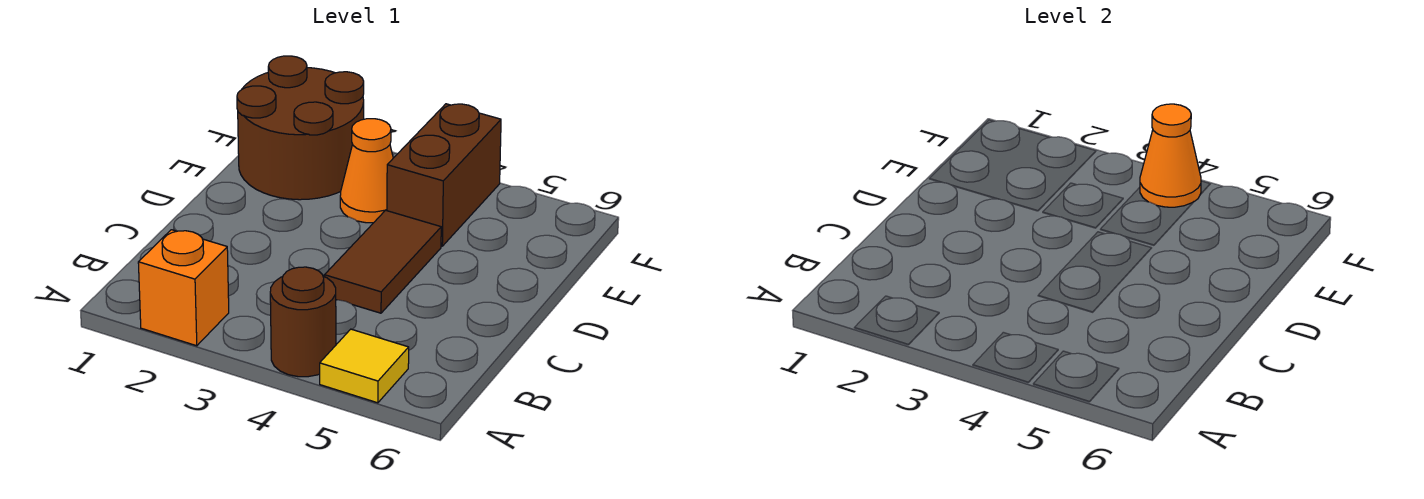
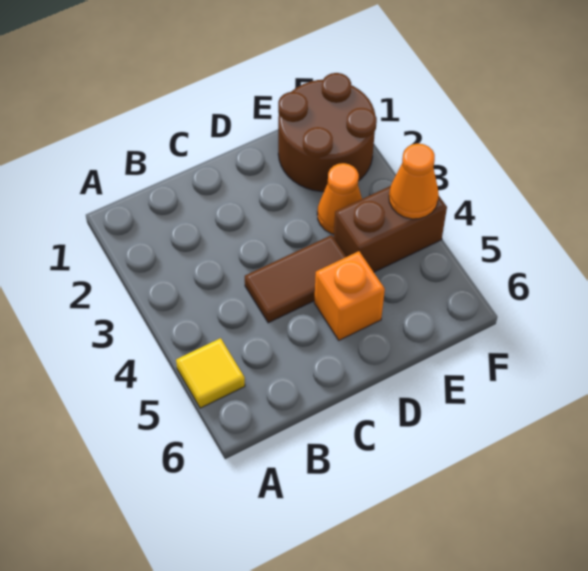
orange 1x1 brick [138,230,229,346] -> orange 1x1 brick moved to [314,251,385,340]
brown 1x1 round brick [270,267,336,377] -> none

